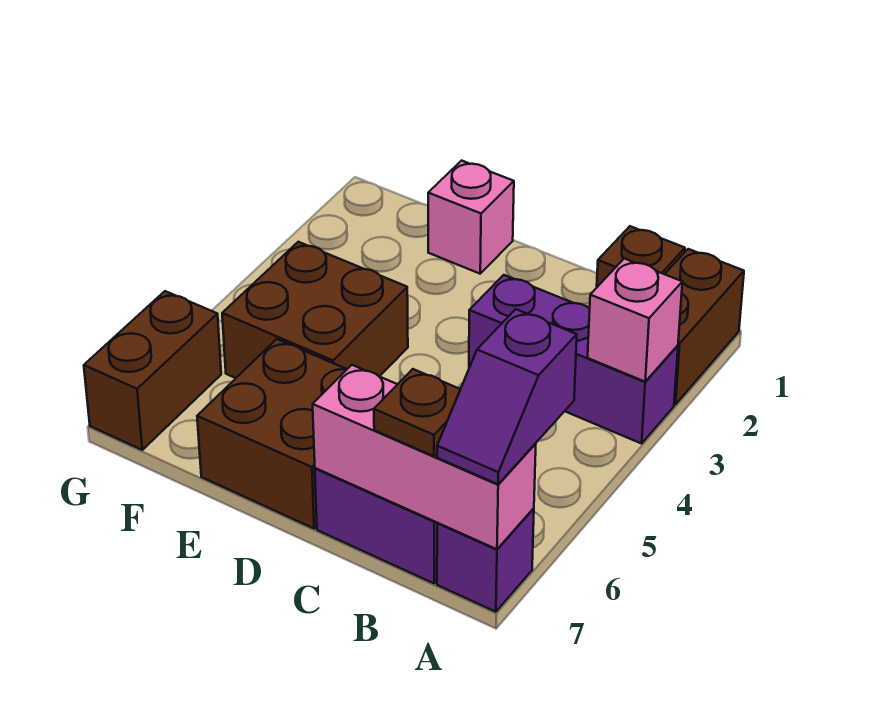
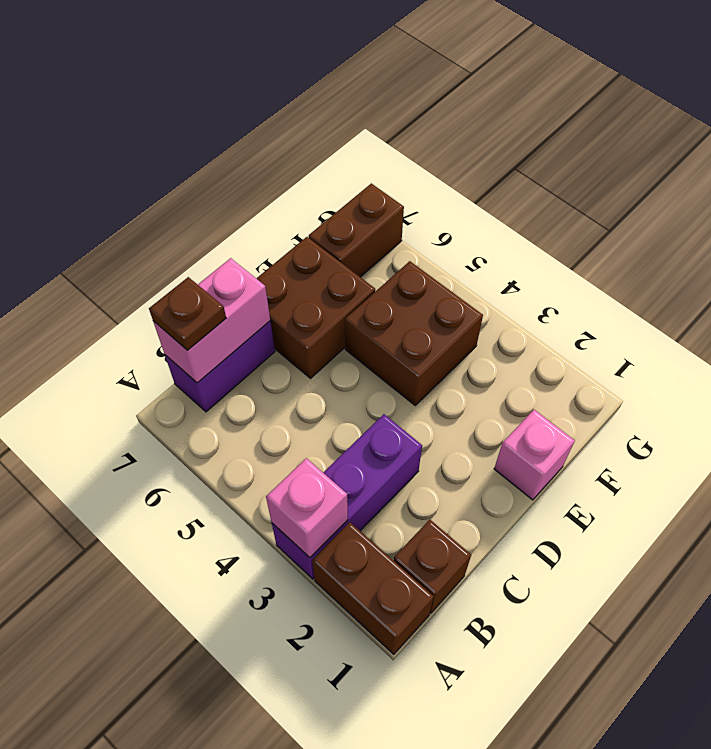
purple 1x2 slope [437,309,577,484] -> none
purple 1x1 brick [437,508,534,612] -> none
pink 1x3 brick [313,365,536,549] -> pink 1x2 brick [153,258,270,383]
brown 1x2 brick [84,291,221,450] -> brown 1x2 brick turned to [309,183,404,277]

